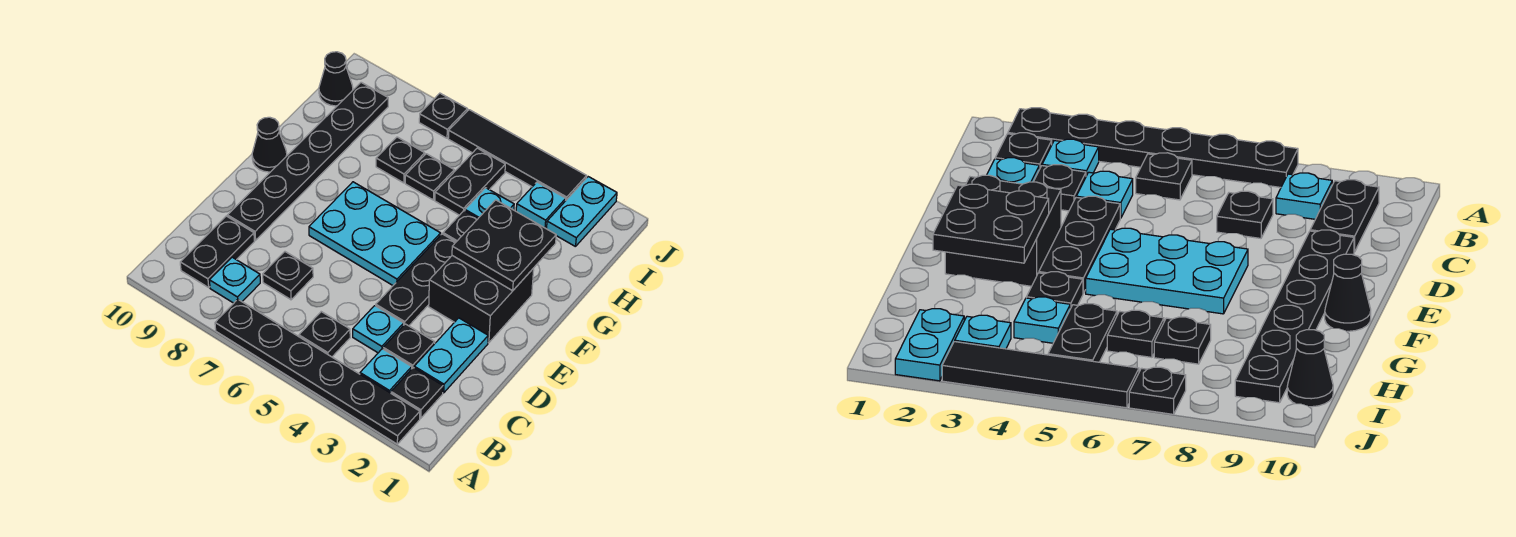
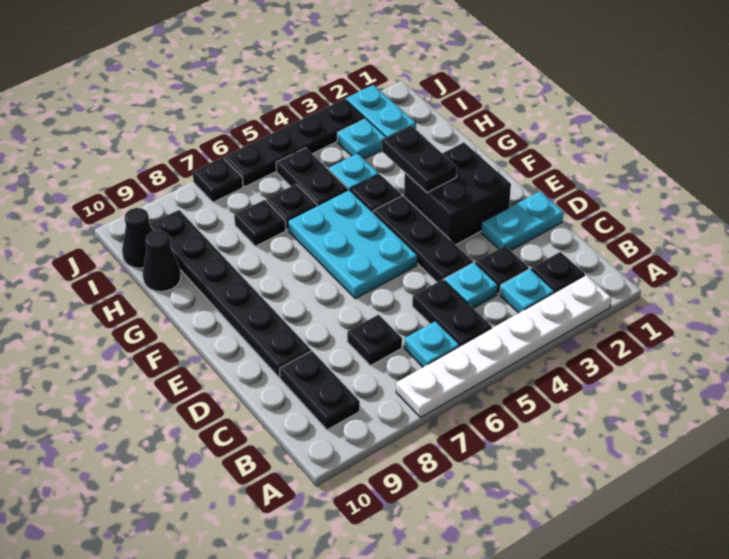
black 1x6 plate [215,299,420,444] -> white 1x6 plate [396,275,611,418]
black 1x1 plate [299,312,350,357] -> black 1x2 plate [412,280,492,346]
cyan 1x1 plate [209,257,260,303] -> cyan 1x1 plate moved to [404,321,460,367]
cyan 1x2 plate [414,318,488,393] -> cyan 1x2 plate turned to [481,192,564,251]
cyan 2x3 plate [309,182,441,285] -> cyan 2x3 plate turned to [288,190,417,299]
black 2x2 plate [452,200,556,291] -> black 1x2 plate [382,125,457,193]
black 1x1 cone [252,117,287,172] -> black 1x1 cone moved to [143,231,181,292]
black 1x4 tile [448,110,587,200] -> black 1x4 plate [224,99,365,187]

